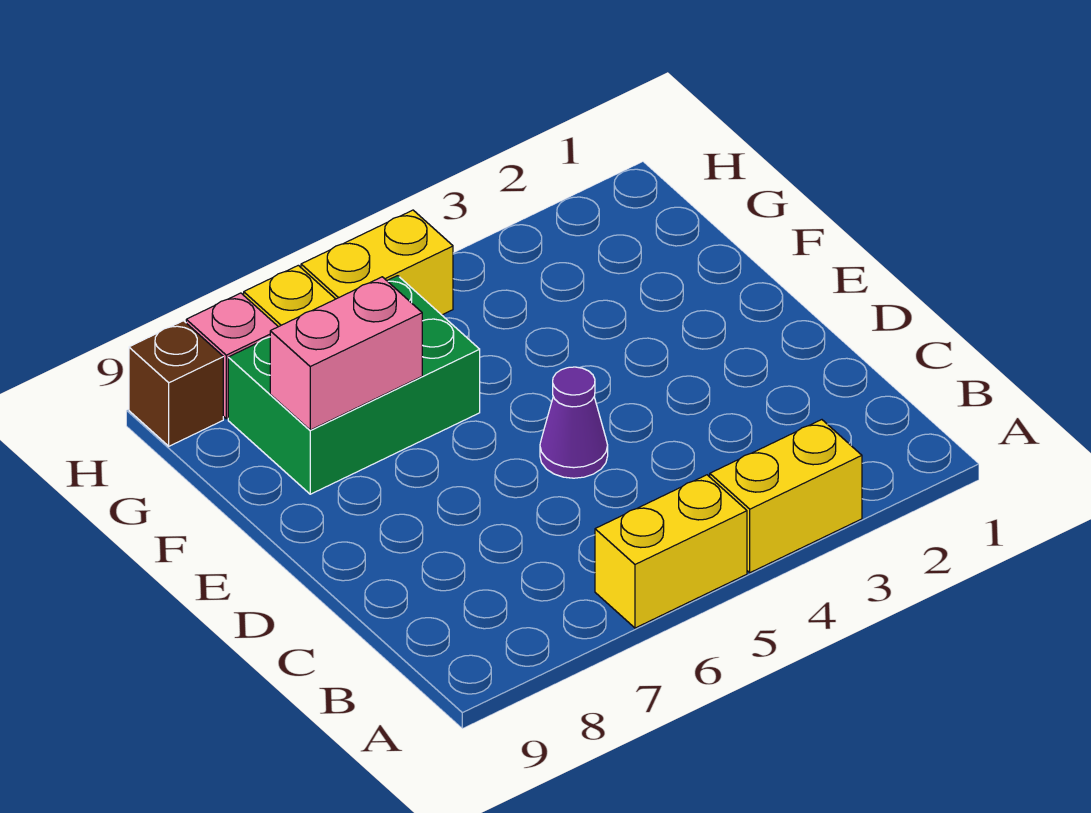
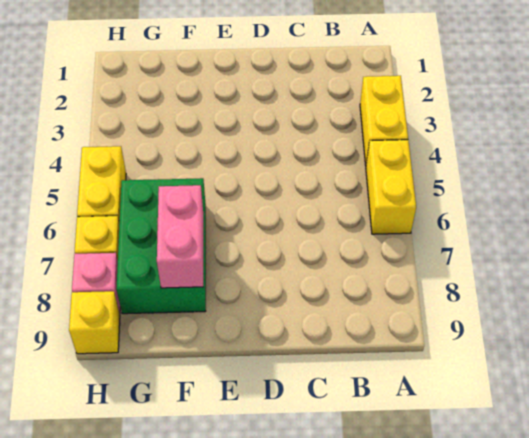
purple 1x1 cone [540,367,608,478] -> none
brown 1x1 brick [129,321,223,446] -> yellow 1x1 brick [69,291,120,354]

